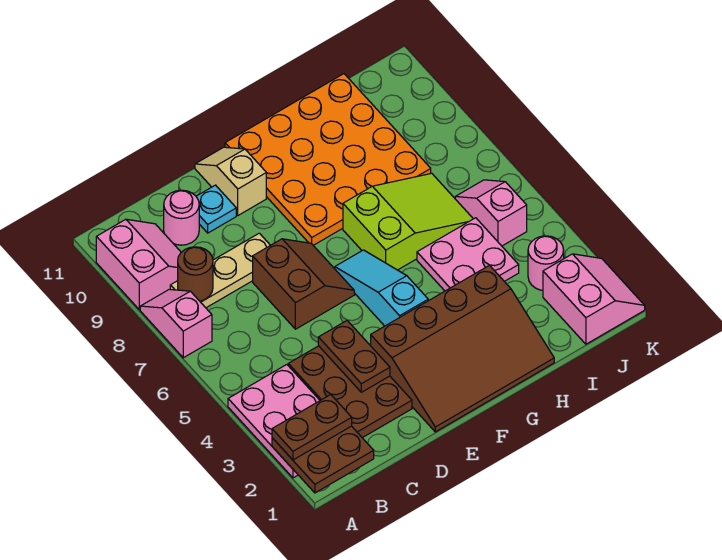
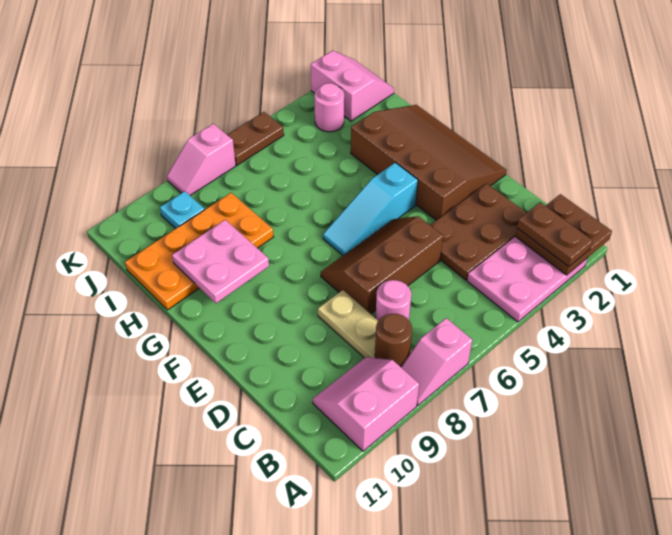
pink 1x1 round brick [164,190,199,245] -> pink 1x1 round brick moved to [375,280,411,321]
brown 1x2 plate [318,321,390,392] -> brown 1x2 plate moved to [227,112,284,165]
brown 2x2 slope [253,239,354,329] -> brown 2x3 slope [321,216,443,314]
cyan 1x1 plate [196,185,236,233] -> cyan 1x1 plate moved to [160,191,204,229]
tan 1x2 slope [195,147,266,215] -> none
orange 4x4 plate [225,74,431,245] -> orange 2x4 plate [125,193,273,310]
lime 2x3 slope [343,173,473,270] -> none
pink 2x2 plate [417,218,519,291] -> pink 2x2 plate moved to [172,220,269,303]
pink 2x2 slope [543,254,645,344] -> pink 2x2 slope turned to [311,51,394,121]
pink 1x2 slope [455,180,527,246] -> pink 1x2 slope moved to [167,124,236,195]

